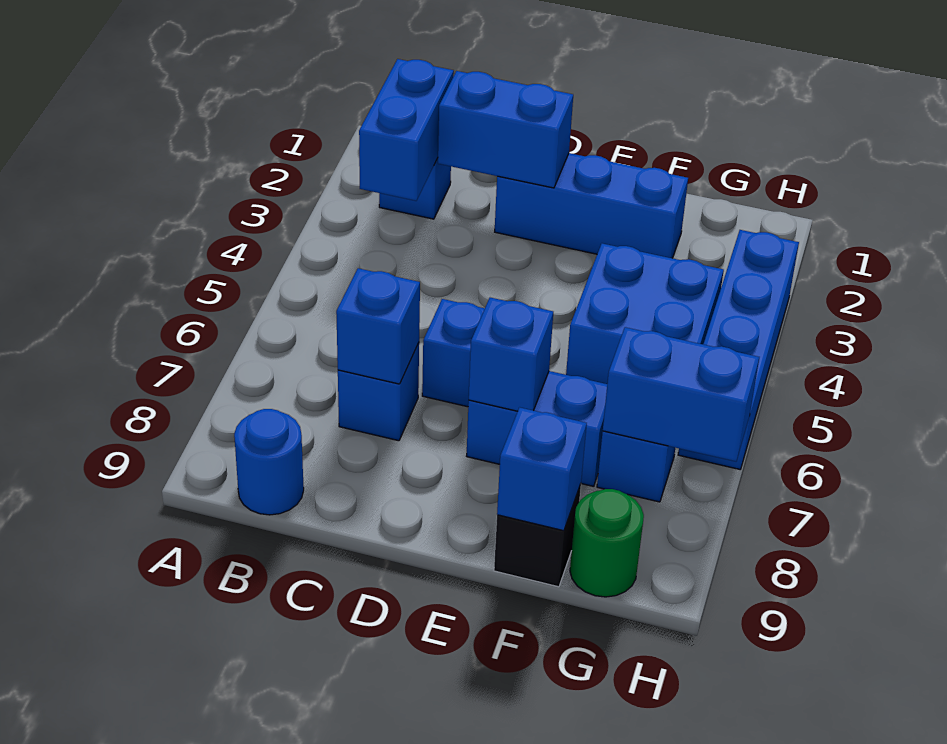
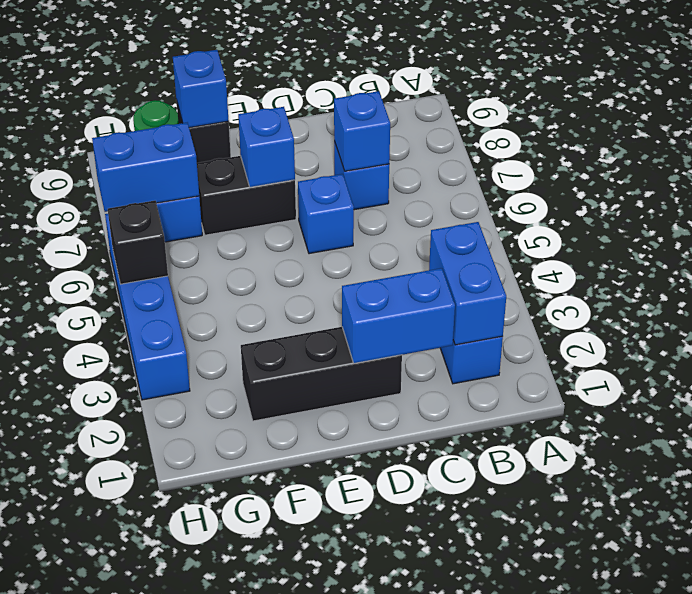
blue 1x1 round brick [234,409,304,515] -> none
blue 1x3 brick [495,153,688,258] -> black 1x3 brick [241,327,402,421]
blue 1x2 brick [467,371,607,486] -> black 1x2 brick [197,156,296,235]
blue 2x2 brick [566,243,724,384] -> none
none -> black 1x1 brick [108,201,168,284]

